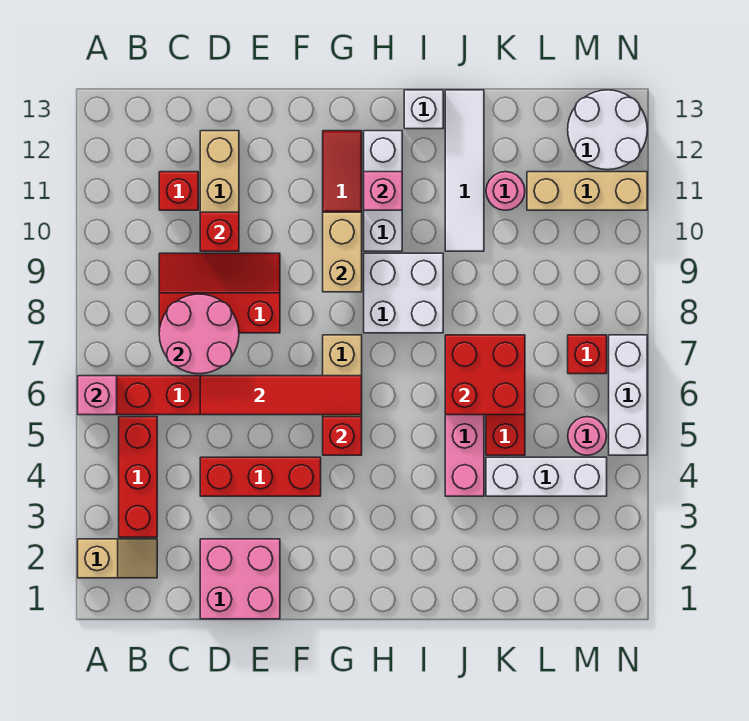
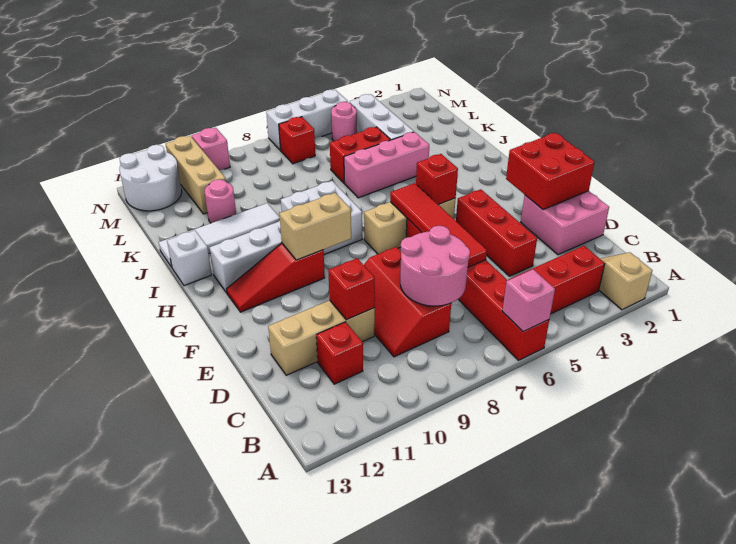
pink 1x1 brick [364,172,402,210] -> pink 1x1 brick moved to [192,128,230,170]
red 2x2 brick [445,335,525,415] -> red 2x2 brick moved to [506,133,594,210]

